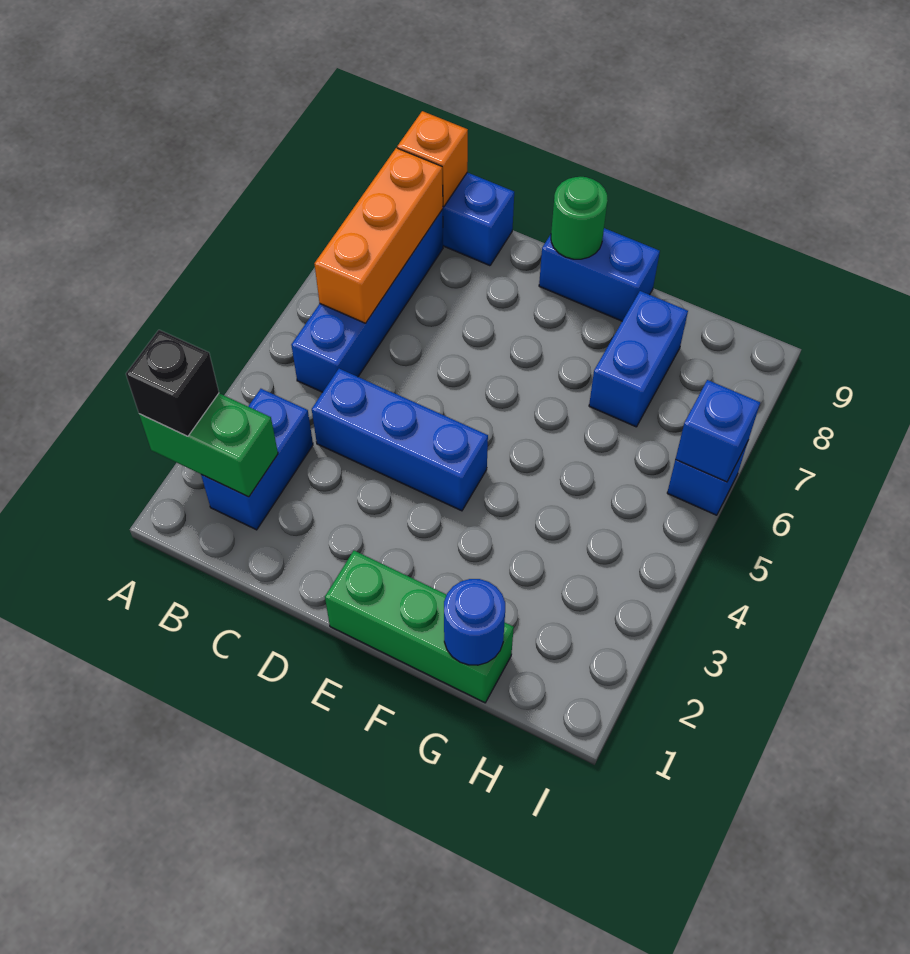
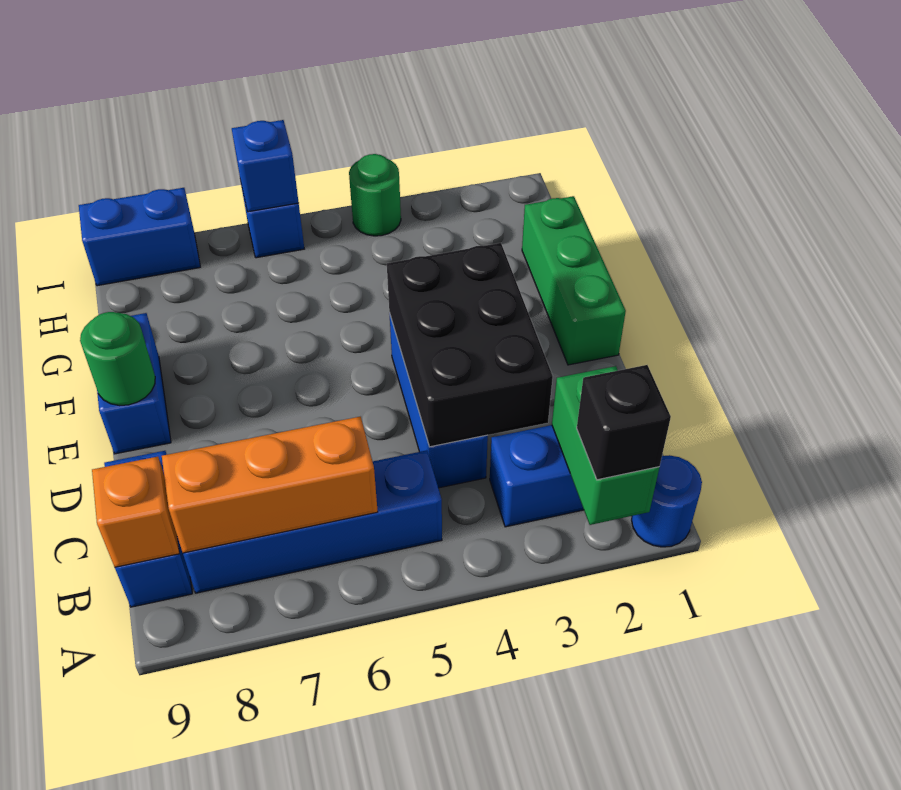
none -> black 2x3 brick [387,243,553,447]
blue 1x1 round brick [444,579,505,665] -> blue 1x1 round brick moved to [632,455,702,547]
blue 1x2 brick [589,291,688,427] -> blue 1x2 brick moved to [79,188,200,286]
none -> green 1x1 round brick [349,154,401,236]

